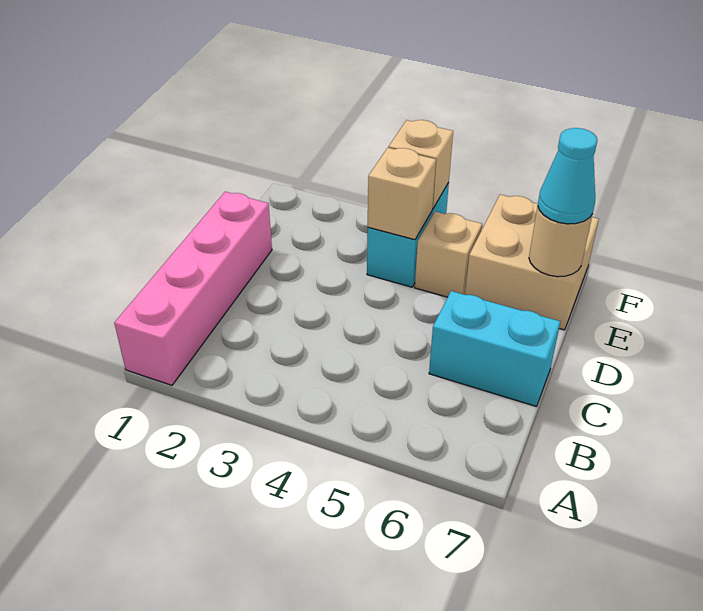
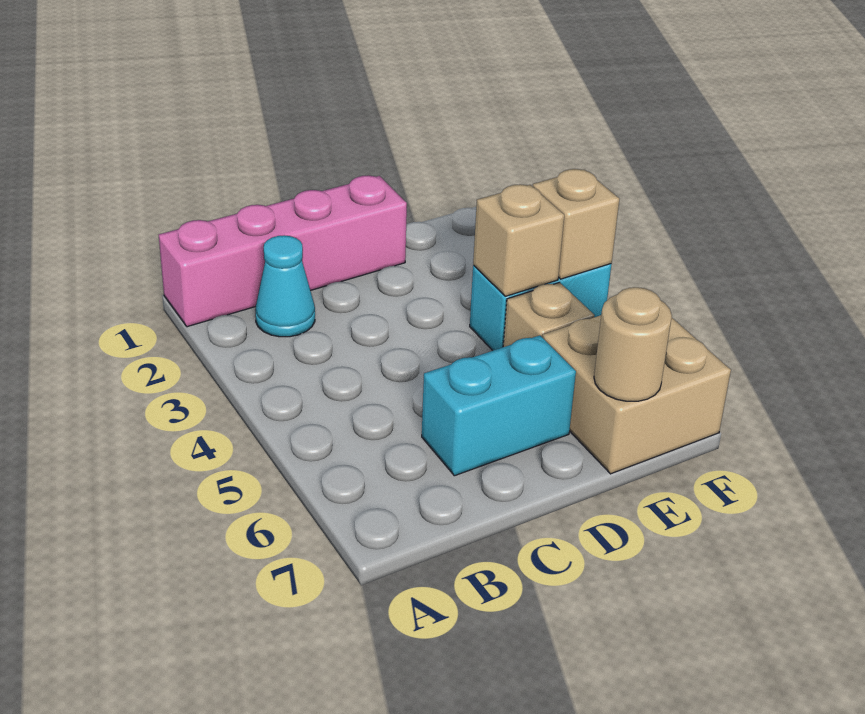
cyan 1x2 brick [429,291,560,406] -> cyan 1x2 brick turned to [422,335,576,476]
cyan 1x1 cone [538,128,597,224] -> cyan 1x1 cone moved to [255,235,315,337]

